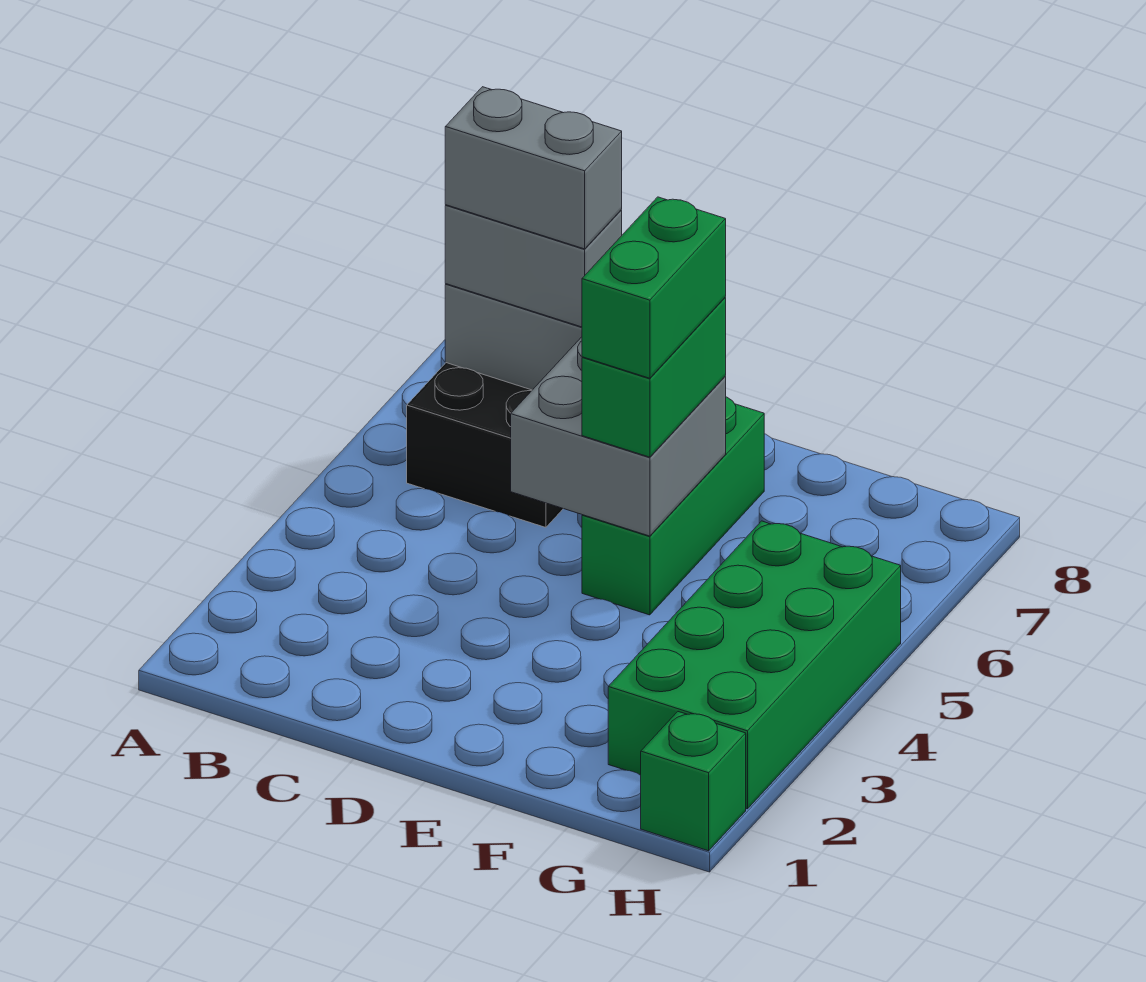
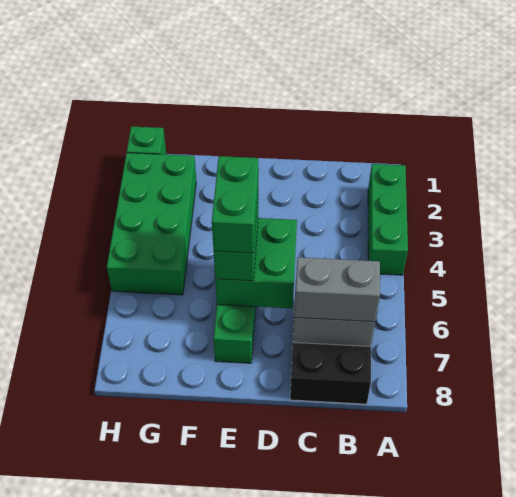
none -> green 1x3 brick [368,164,408,275]
grey 1x2 brick [445,87,622,249] -> none
grey 2x2 brick [511,337,726,536] -> green 2x2 brick [215,218,297,308]

